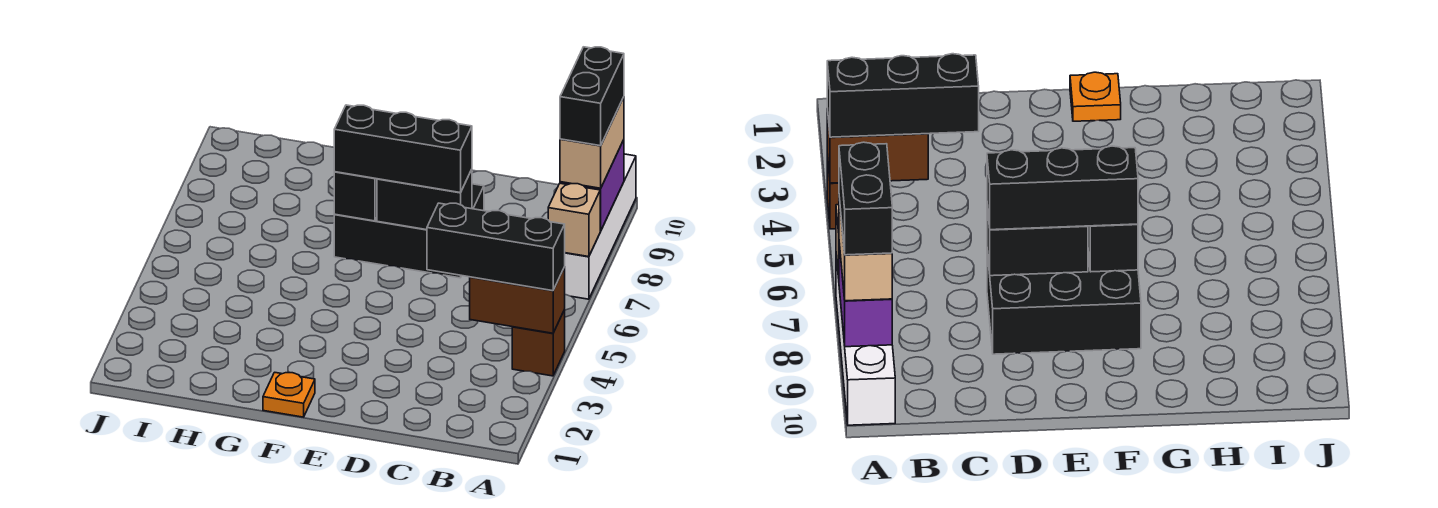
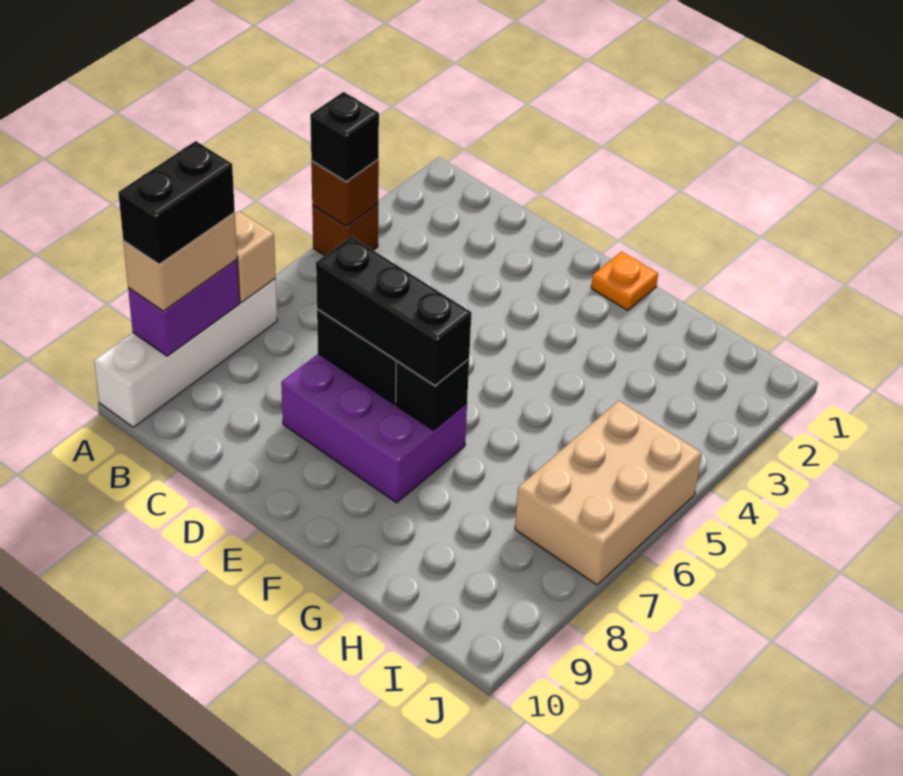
brown 1x2 brick [470,267,565,333] -> brown 1x1 brick [311,160,379,226]
black 1x3 brick [427,203,565,291] -> black 1x1 brick [310,92,379,182]
black 2x3 brick [334,184,484,278] -> purple 2x3 brick [281,354,467,503]
none -> tan 2x3 brick [515,401,701,585]

